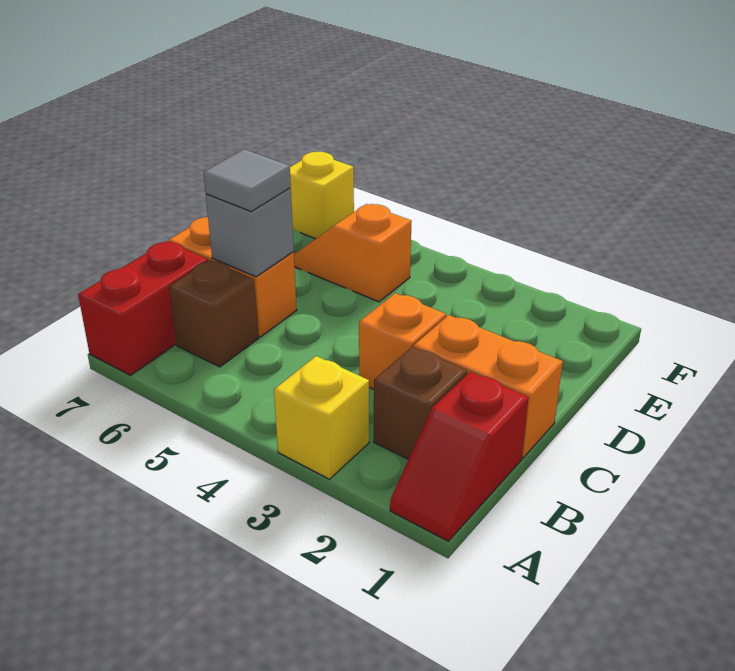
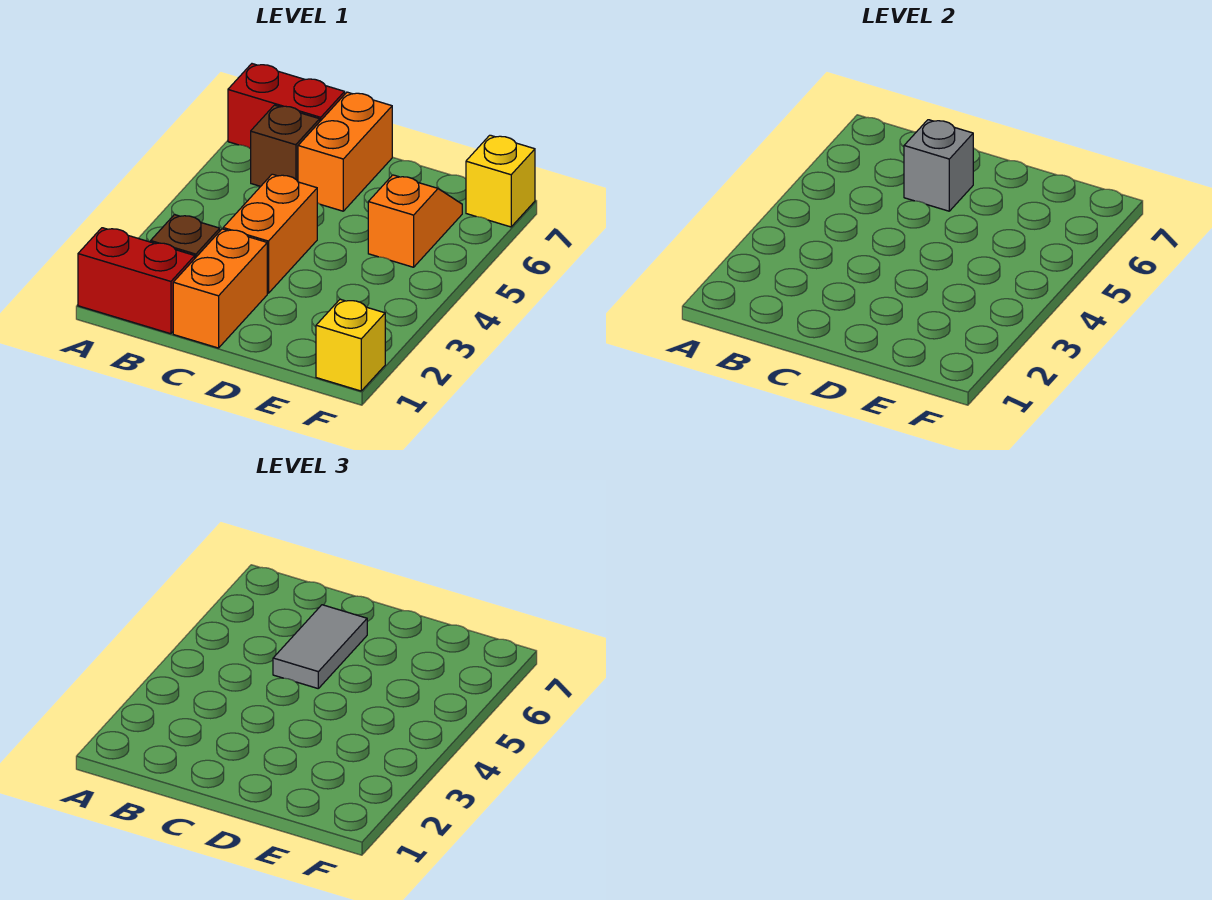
red 1x2 slope [390,372,529,541] -> red 1x2 brick [78,228,195,334]
yellow 1x1 brick [274,356,369,479] -> yellow 1x1 brick moved to [316,299,385,391]
orange 1x1 brick [359,293,446,389] -> orange 1x2 brick [223,174,317,293]
grey 1x1 tile [204,149,291,211] -> grey 1x2 tile [273,605,367,688]

